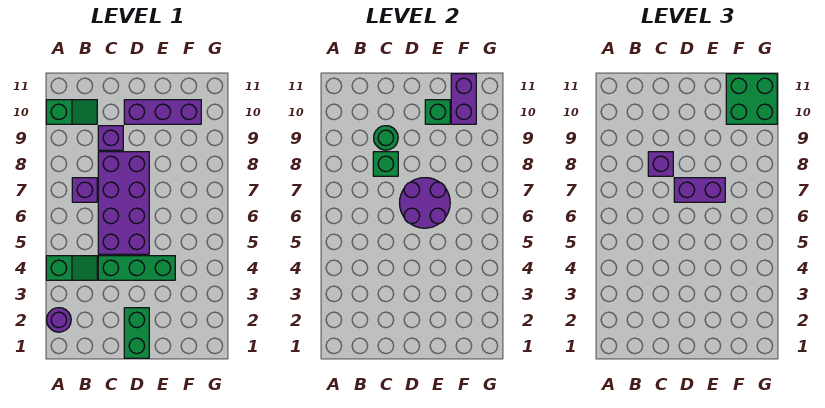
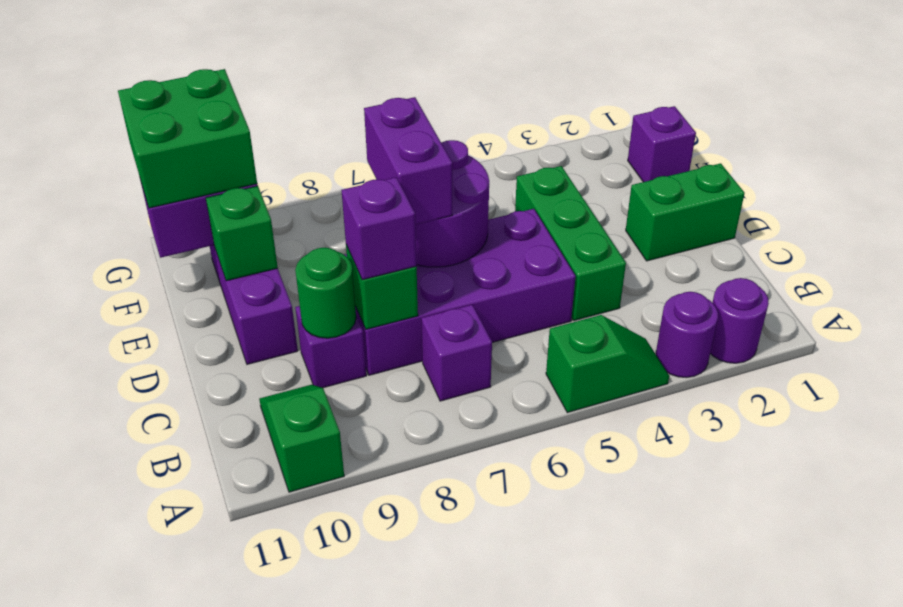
none -> purple 1x1 round brick [656,292,718,378]
green 1x2 slope [46,256,97,280] -> green 1x2 slope turned to [546,315,669,413]
none -> purple 1x1 brick [628,106,696,182]

